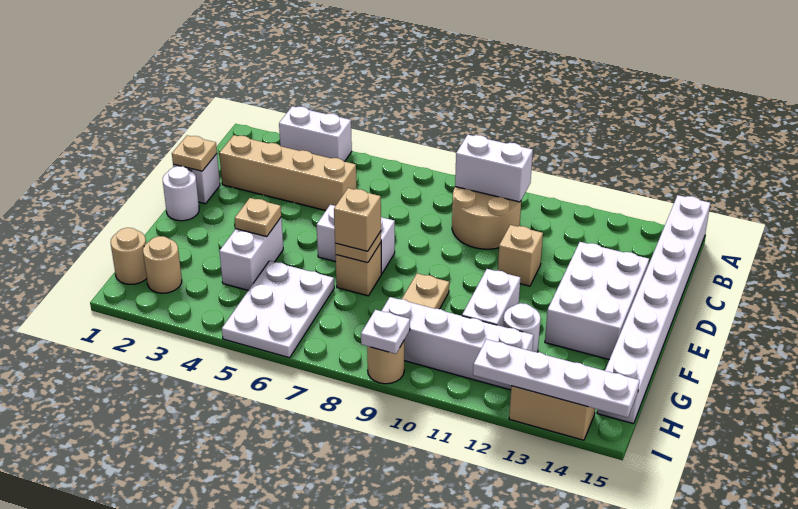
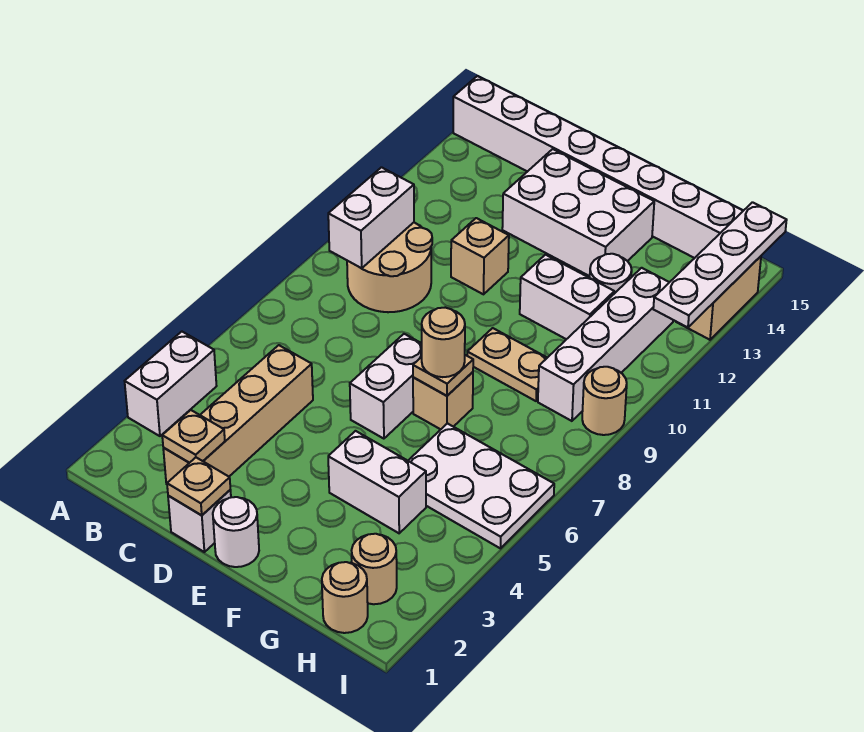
tan 1x1 plate [235,198,281,237] -> tan 1x1 plate moved to [162,410,225,463]
tan 1x1 brick [334,188,381,251] -> tan 1x1 round brick [422,308,465,377]
white 1x1 plate [361,310,410,354] -> none

